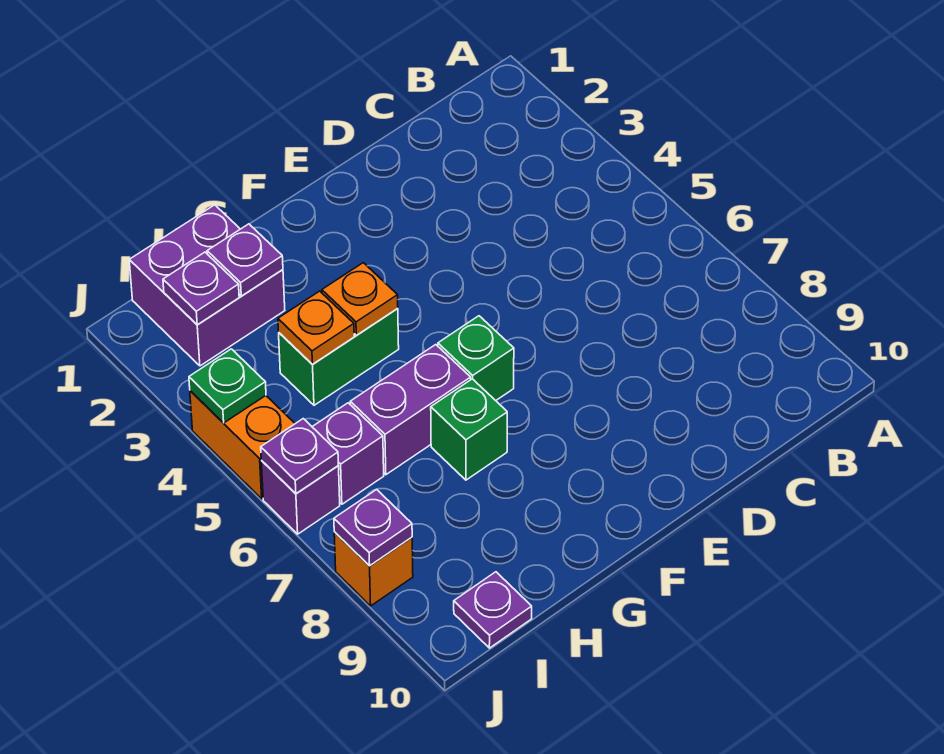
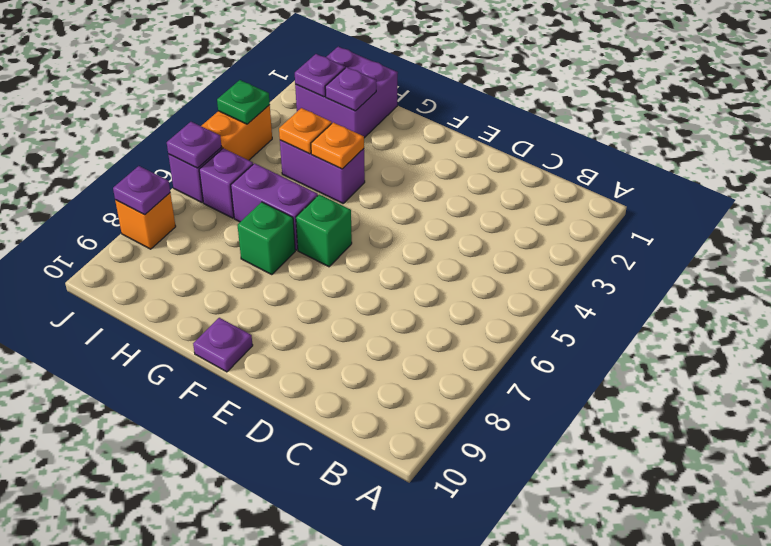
green 1x2 brick [279,309,399,405] -> purple 1x2 brick [280,140,365,203]
purple 1x1 plate [454,572,532,648] -> purple 1x1 plate moved to [193,318,253,372]

